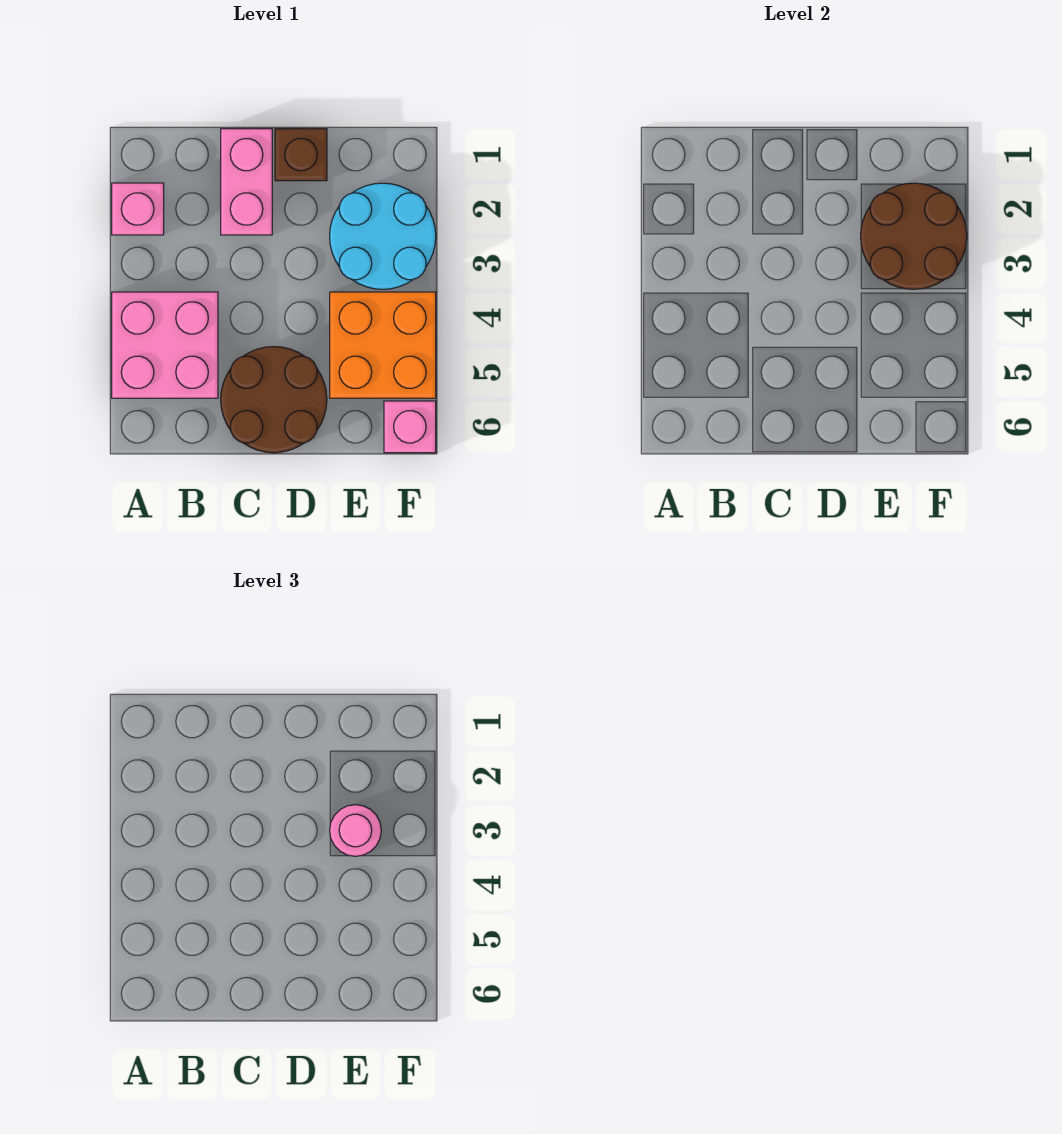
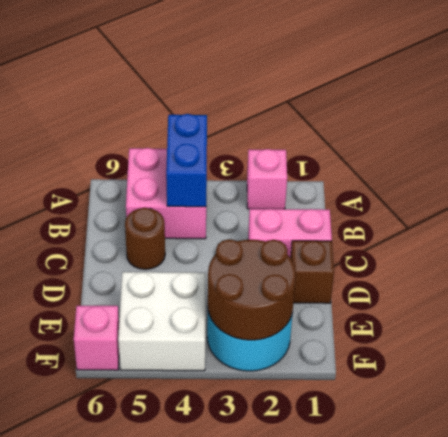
none -> blue 1x2 brick [166,114,207,207]
brown 2x2 round brick [221,347,327,453] -> brown 1x1 round brick [125,208,165,269]
pink 1x1 round brick [330,805,381,856] -> none
orange 2x2 brick [330,292,436,398] -> white 2x2 brick [118,272,206,371]

